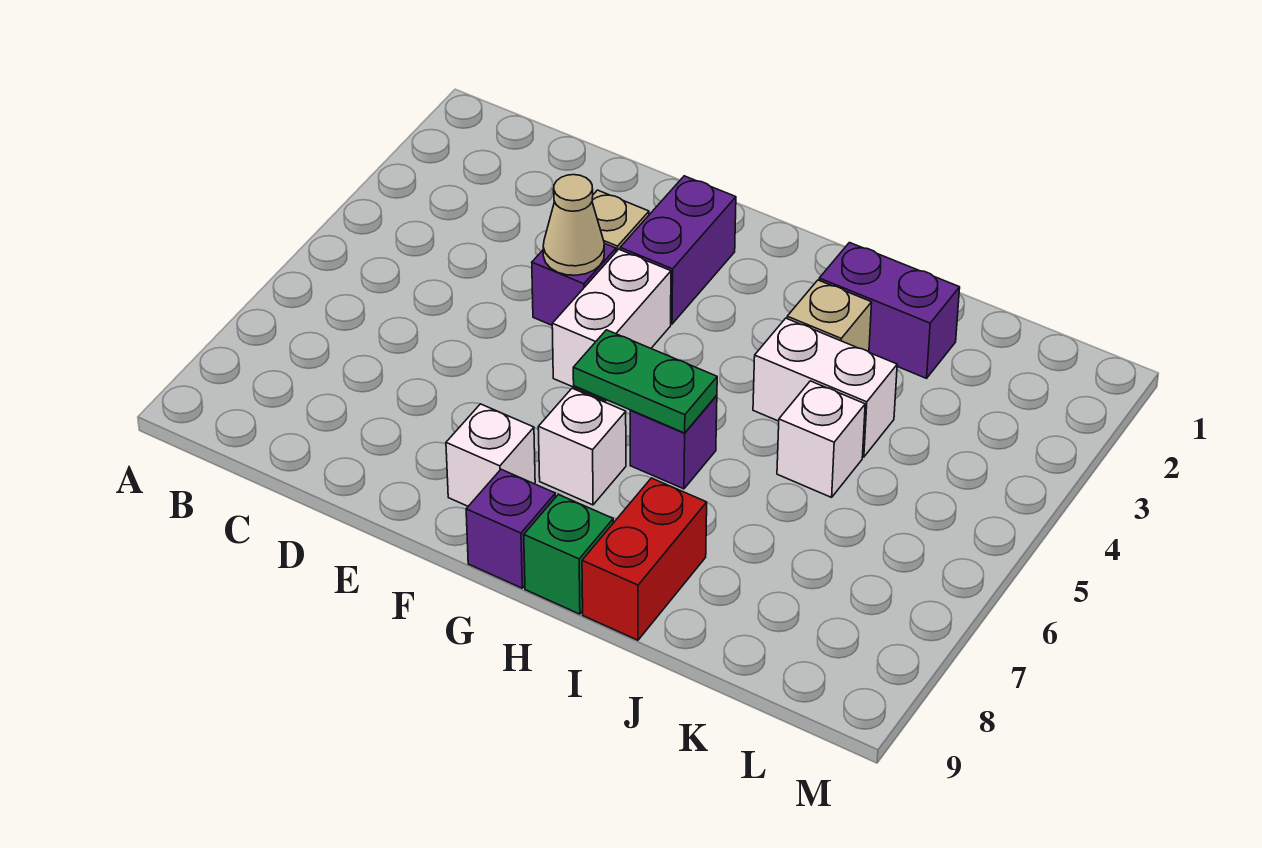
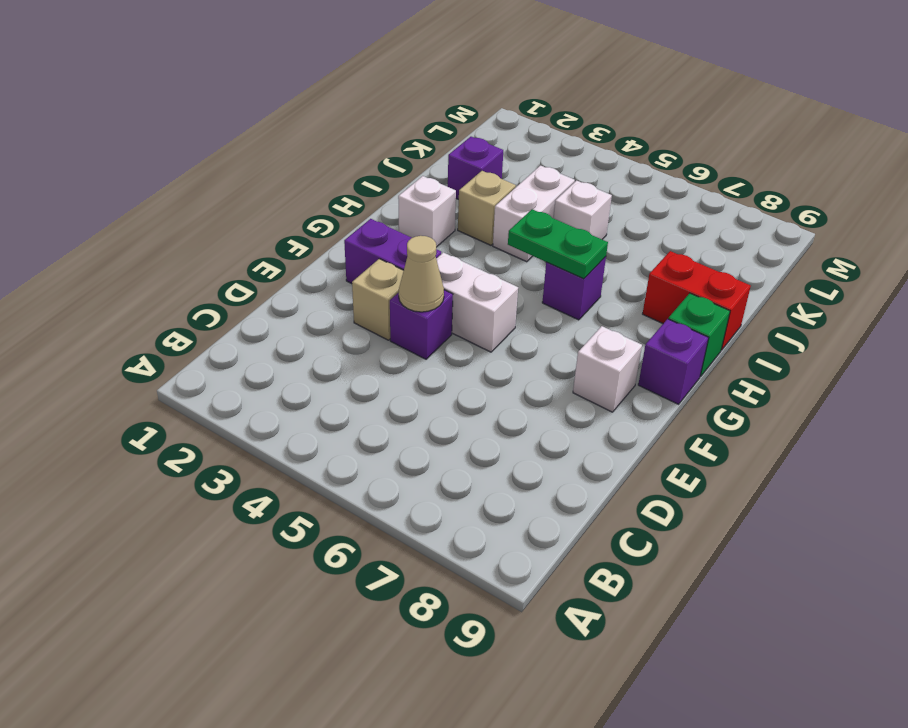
green 1x2 plate [573,330,717,433] -> green 1x2 plate turned to [508,209,608,279]
white 1x1 brick [538,388,626,505] -> white 1x1 brick moved to [398,176,456,247]
purple 1x2 brick [819,243,960,378] -> purple 1x1 brick [448,137,503,200]

